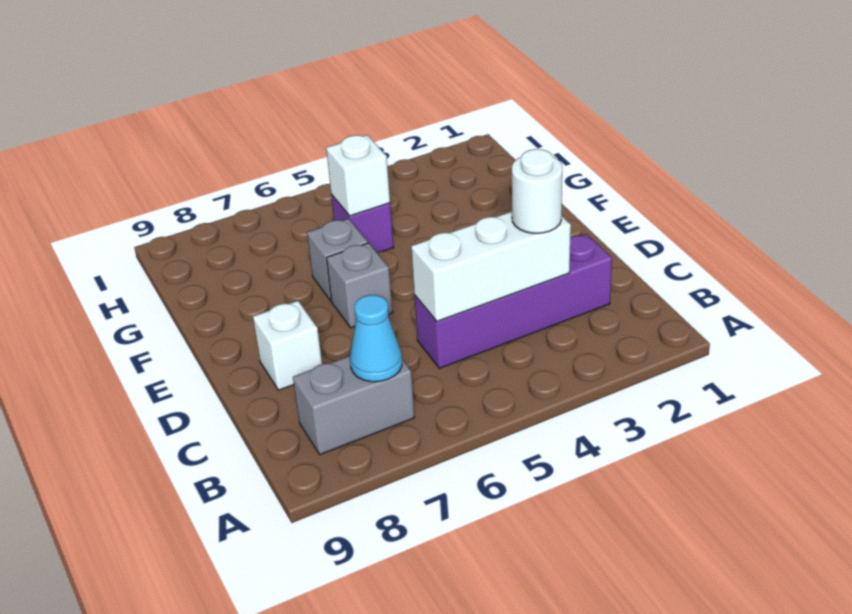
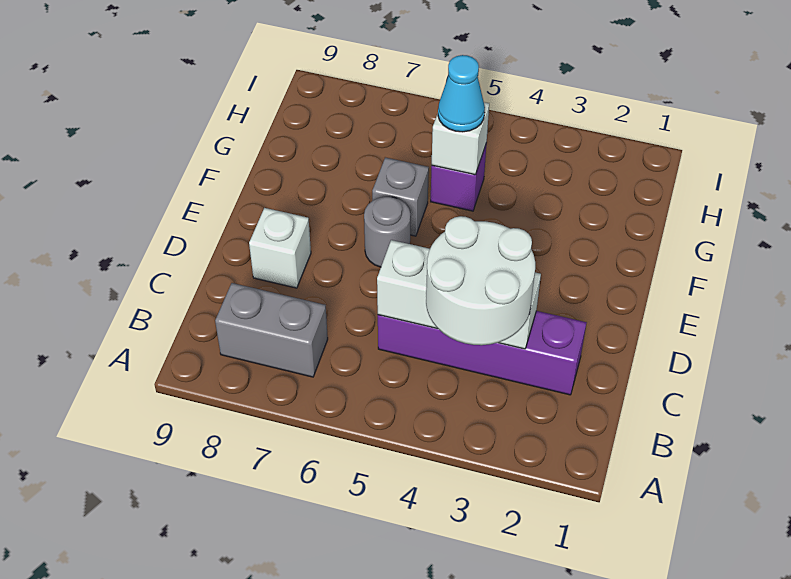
cyan 1x1 cone [350,295,402,382] -> cyan 1x1 cone moved to [438,55,485,132]
white 1x1 round brick [512,149,562,233] -> white 2x2 round brick [426,216,535,345]
grey 1x1 brick [327,243,393,328] -> grey 1x1 round brick [364,197,410,267]

